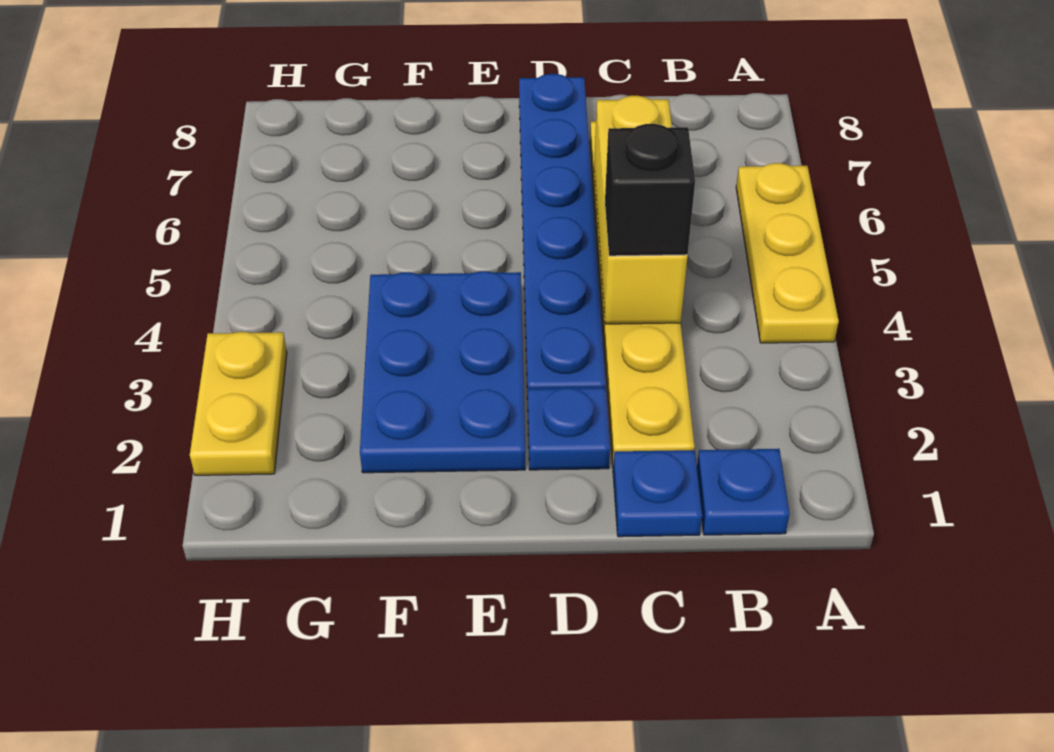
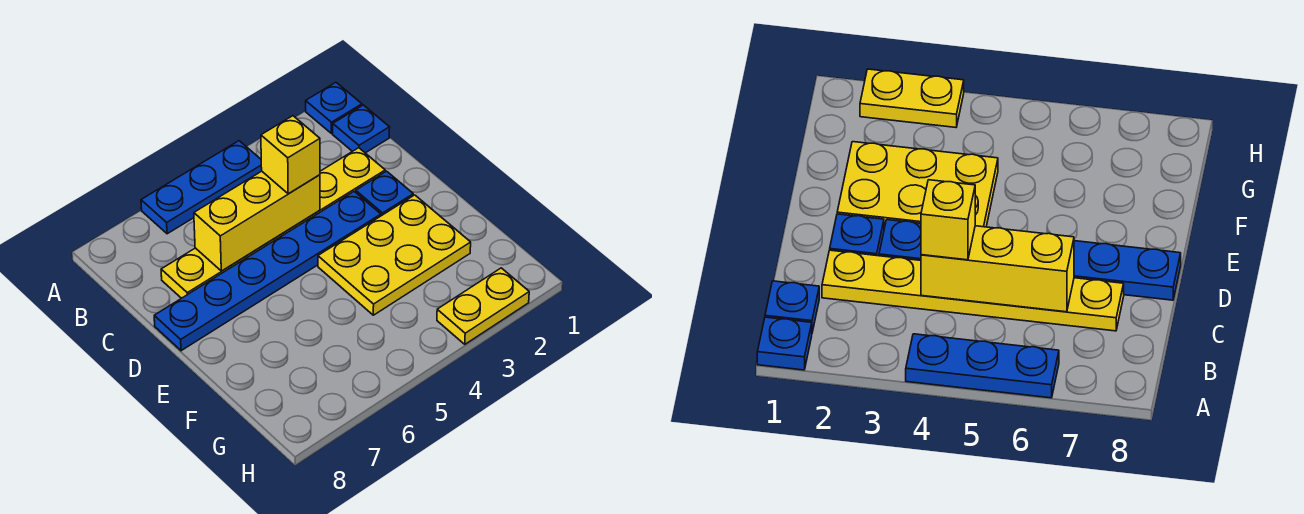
yellow 1x3 plate [736,163,839,343] -> blue 1x3 plate [141,141,262,234]
blue 1x1 plate [613,450,702,537] -> blue 1x1 plate moved to [306,82,362,134]
black 1x1 brick [605,124,695,256] -> yellow 1x1 brick [261,116,320,194]
blue 2x3 plate [360,271,525,473] -> yellow 2x3 plate [318,195,471,315]

